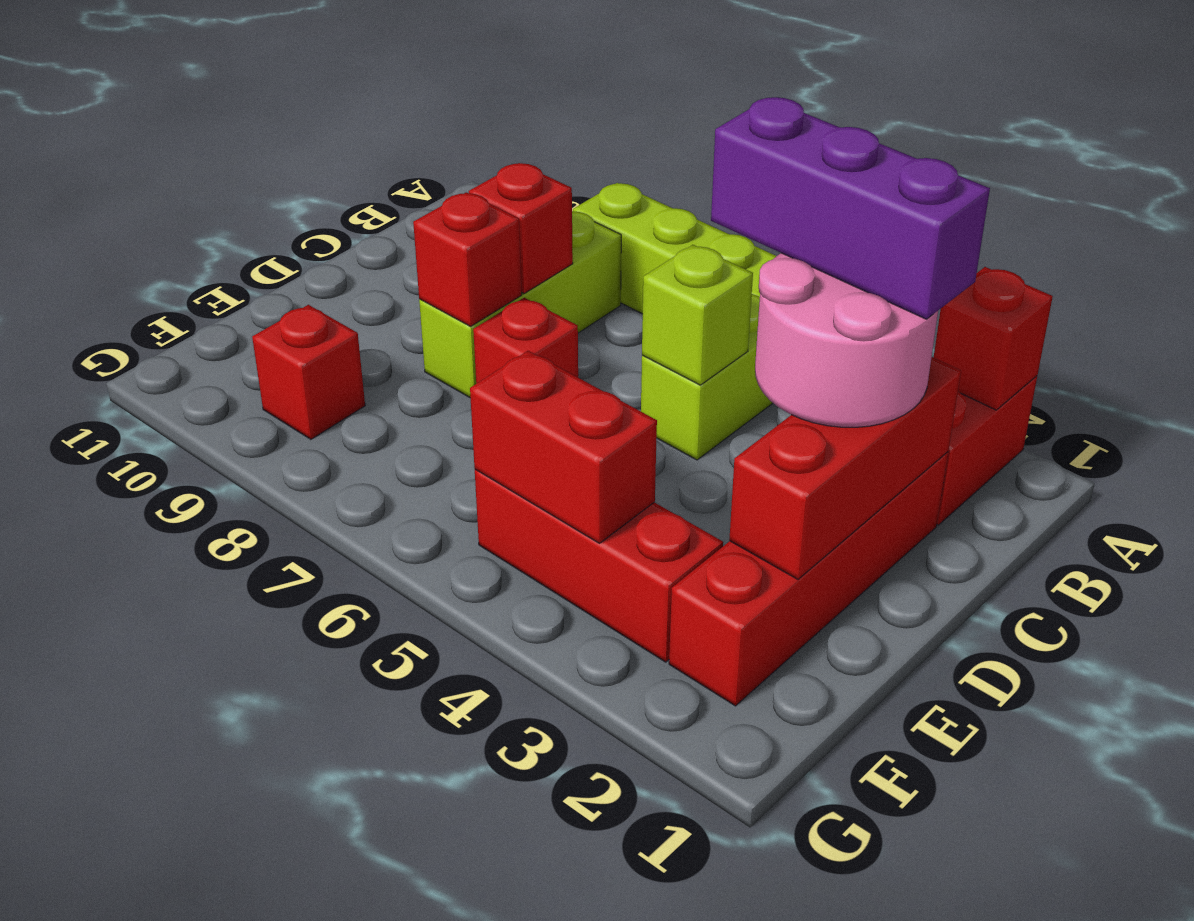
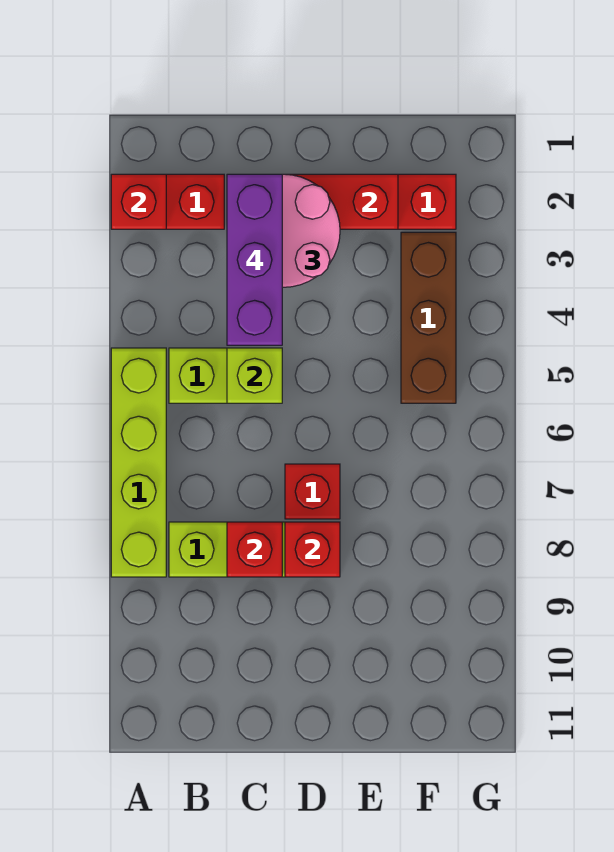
red 1x3 brick [475,469,723,662] -> brown 1x3 brick [401,232,456,403]
red 1x2 brick [470,351,657,543] -> none
red 1x1 brick [252,305,365,439] -> none

